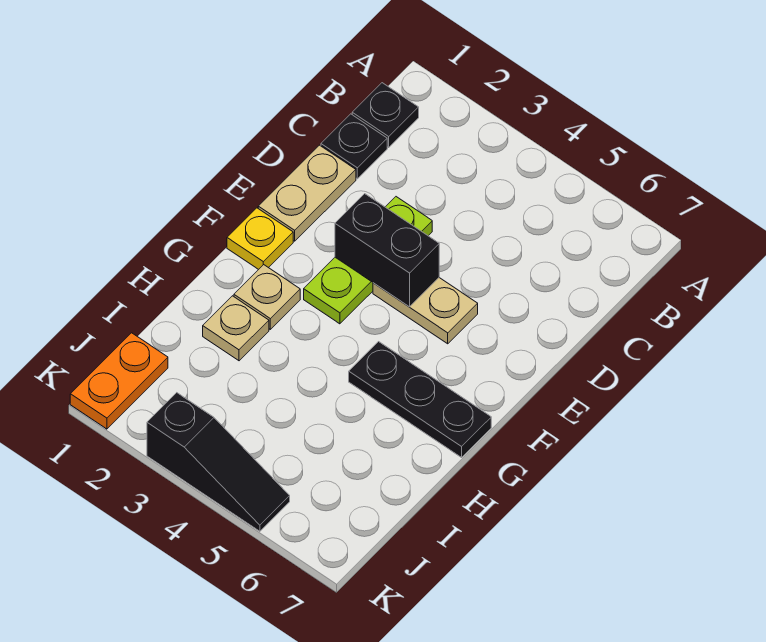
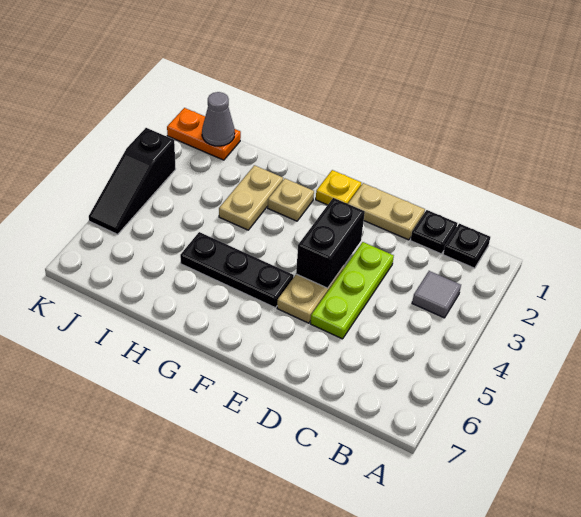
none -> grey 1x1 tile [412,271,461,318]
lime 1x3 plate [304,197,432,324] -> lime 1x3 plate turned to [310,242,394,339]
black 1x3 plate [349,342,491,457] -> black 1x3 plate turned to [180,232,294,308]
tan 1x1 plate [203,296,269,361] -> tan 1x2 plate [219,165,283,230]
none -> grey 1x1 cone [202,92,235,146]

